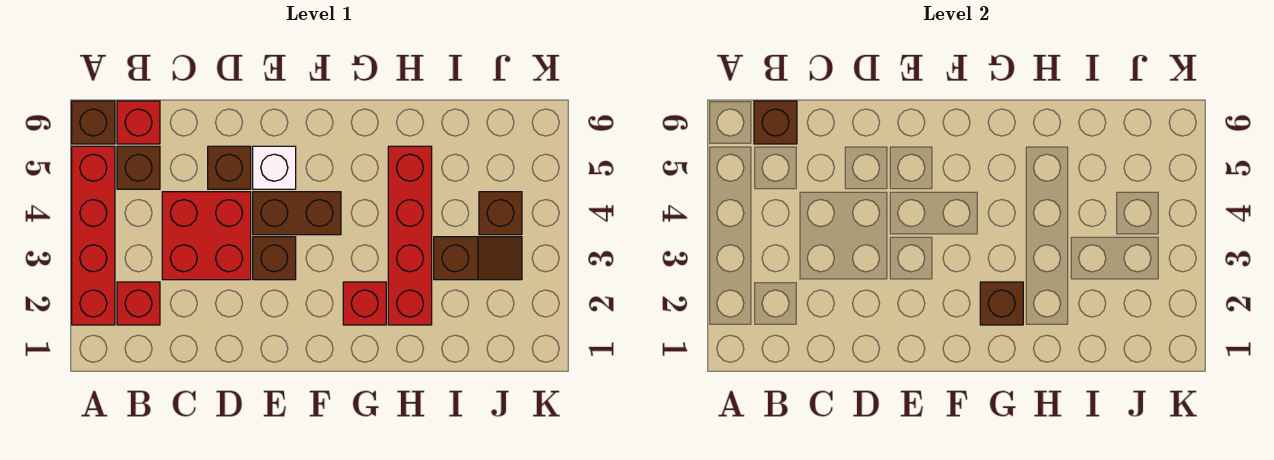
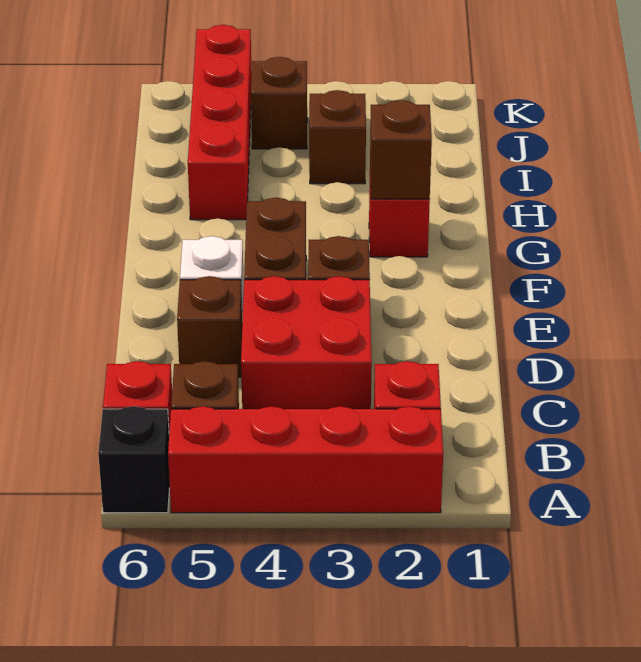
brown 1x1 brick [72,101,115,144] -> black 1x1 brick [98,406,170,513]
brown 1x1 brick [754,101,797,144] -> none
red 1x4 brick [388,146,432,325] -> red 1x4 brick turned to [188,25,252,220]

